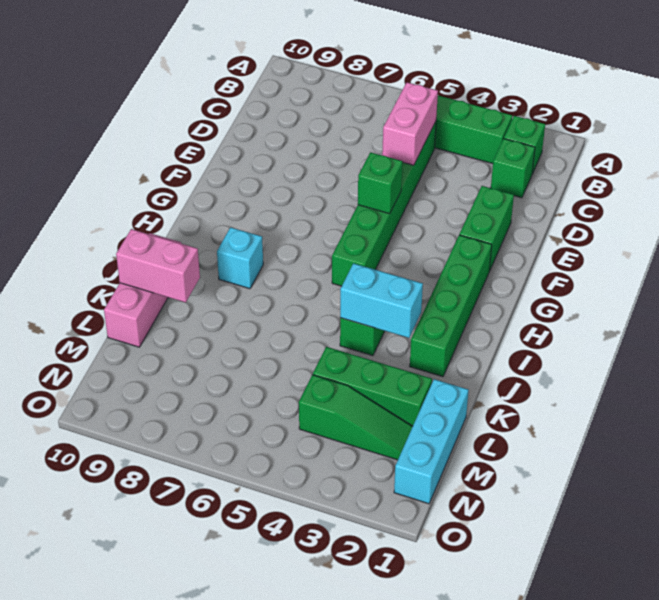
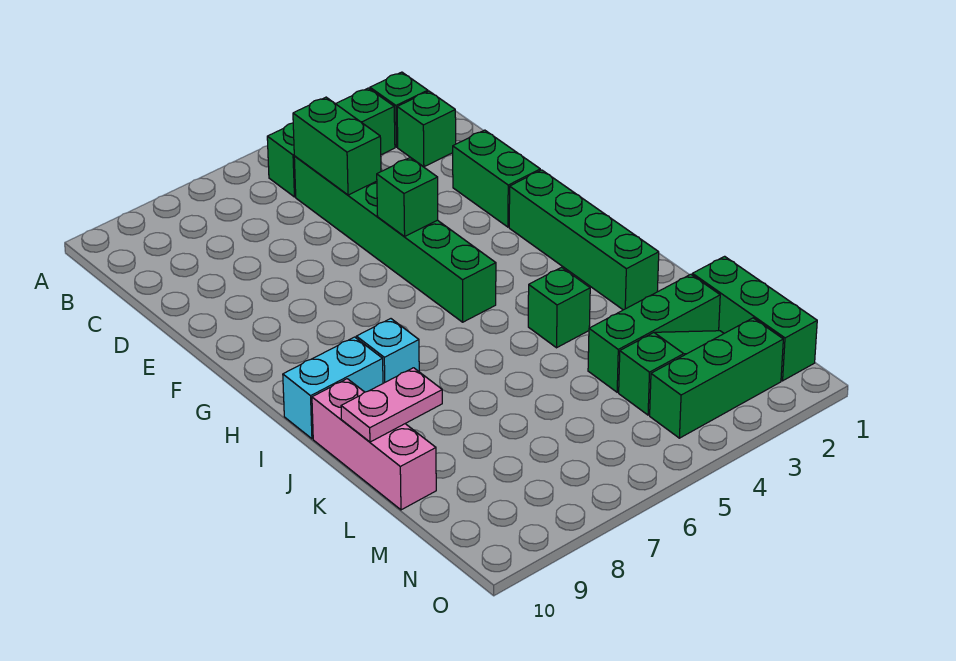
pink 1x2 brick [382,82,438,165] -> green 1x2 brick [293,97,381,195]
cyan 1x2 brick [340,263,423,338] -> cyan 1x2 brick moved to [283,337,383,439]
pink 1x2 brick [116,229,200,303] -> pink 1x2 plate [341,368,442,442]
cyan 1x3 brick [394,379,469,504] -> green 1x3 brick [692,256,817,381]
none -> green 1x3 brick [650,318,783,438]

